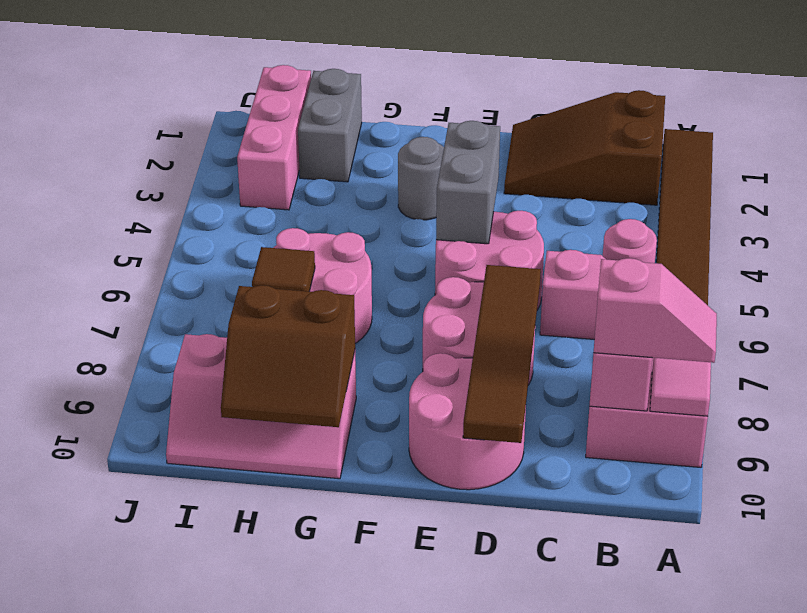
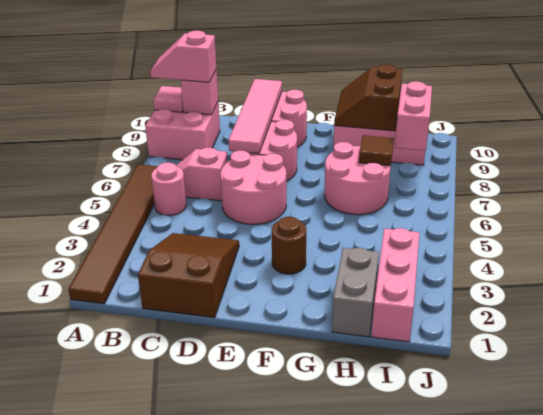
brown 2x3 slope [504,90,665,205] -> brown 2x3 slope turned to [138,233,239,318]
brown 1x4 tile [463,265,541,443] -> pink 1x4 tile [228,79,282,153]
grey 1x2 brick [436,121,500,244] -> none
grey 1x1 round brick [398,137,444,220] -> brown 1x1 round brick [272,217,306,274]
brown 2x2 slope [221,285,355,427] -> brown 2x2 slope turned to [334,64,402,131]
none -> pink 1x2 brick [395,81,432,151]

